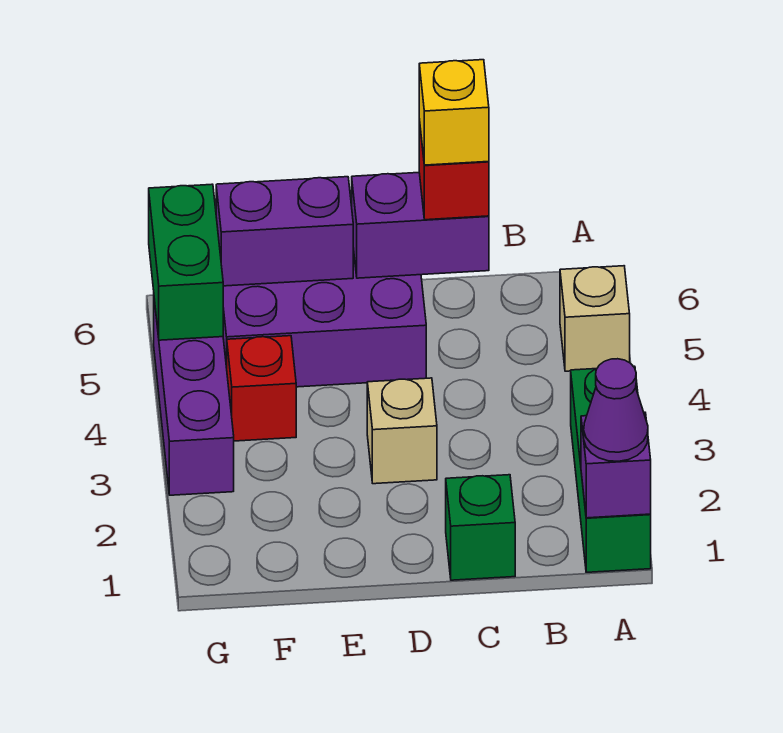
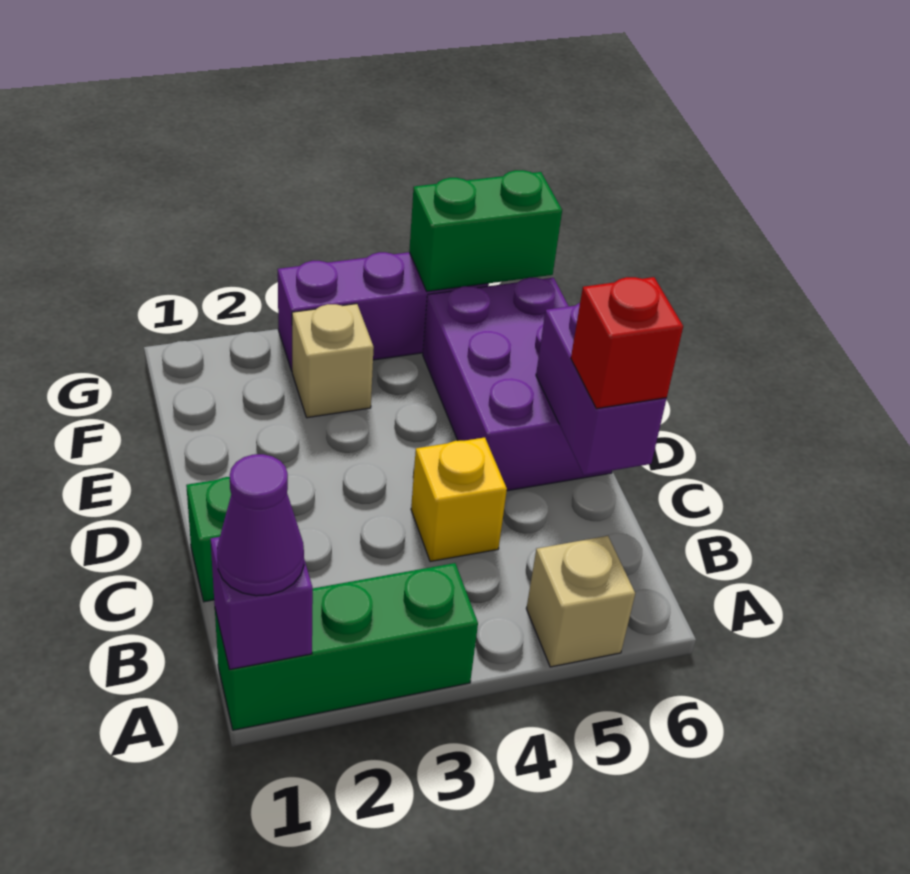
yellow 1x1 brick [419,60,489,165] -> yellow 1x1 brick moved to [411,437,507,562]
tan 1x1 brick [367,378,437,484] -> tan 1x1 brick moved to [292,304,374,418]
purple 1x2 brick [216,177,353,286] -> none
red 1x1 brick [227,336,296,441] -> none

